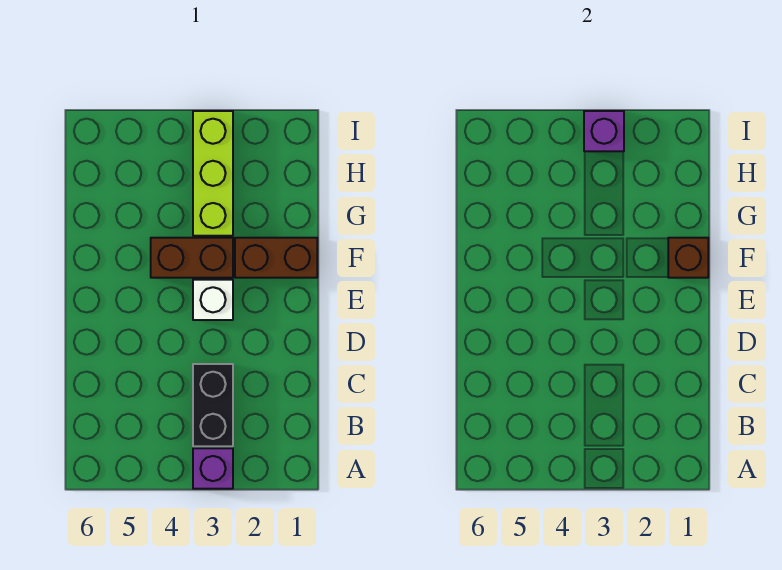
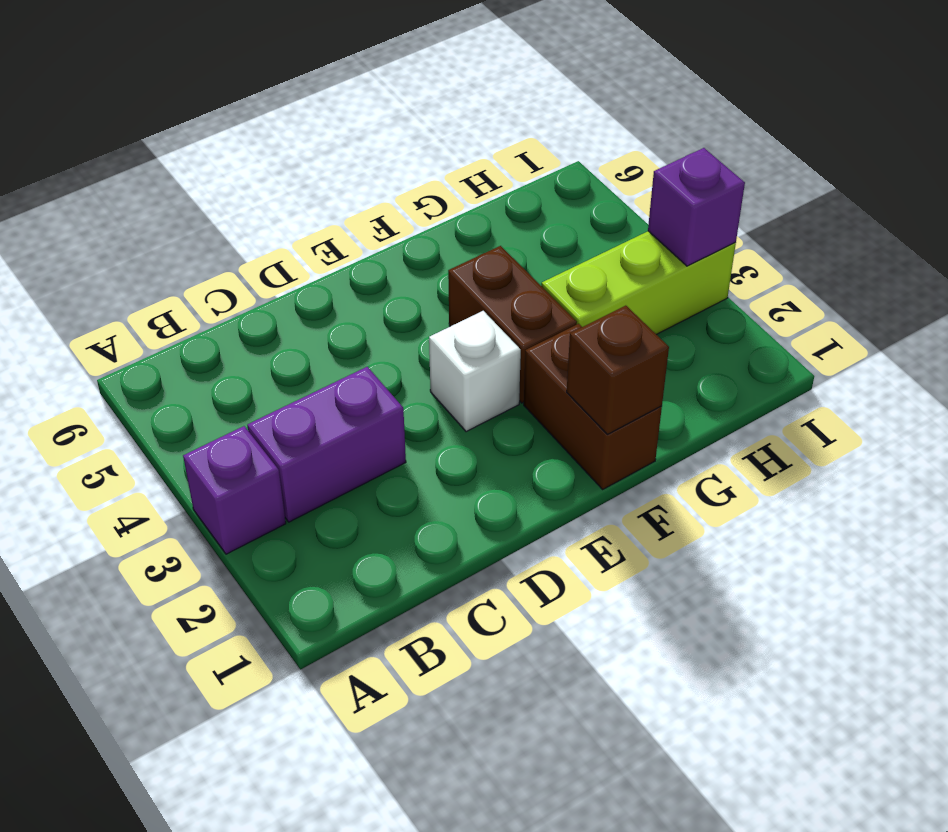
black 1x2 brick [193,364,233,446] -> purple 1x2 brick [247,367,406,522]

